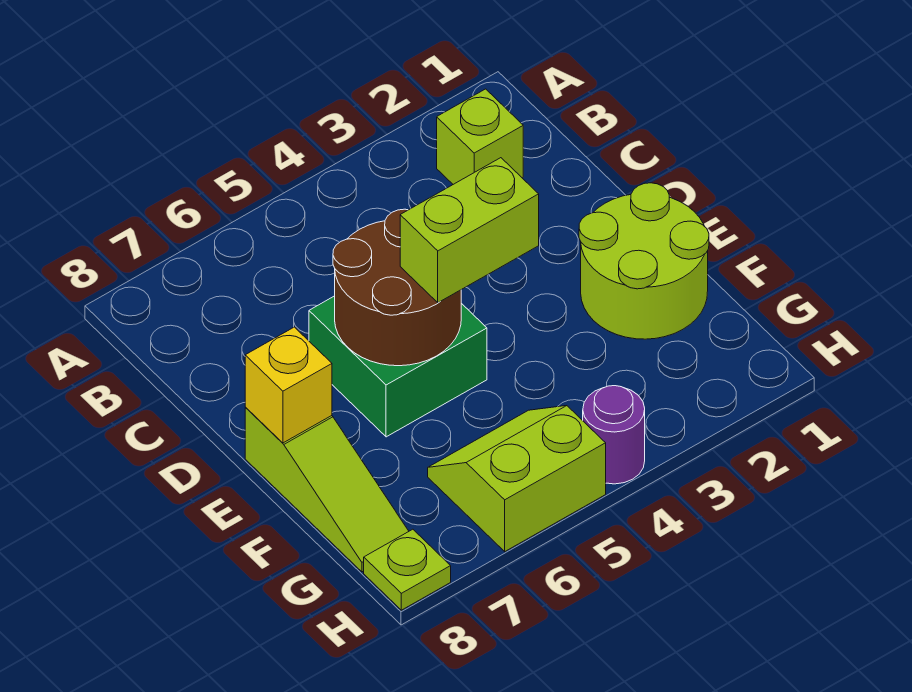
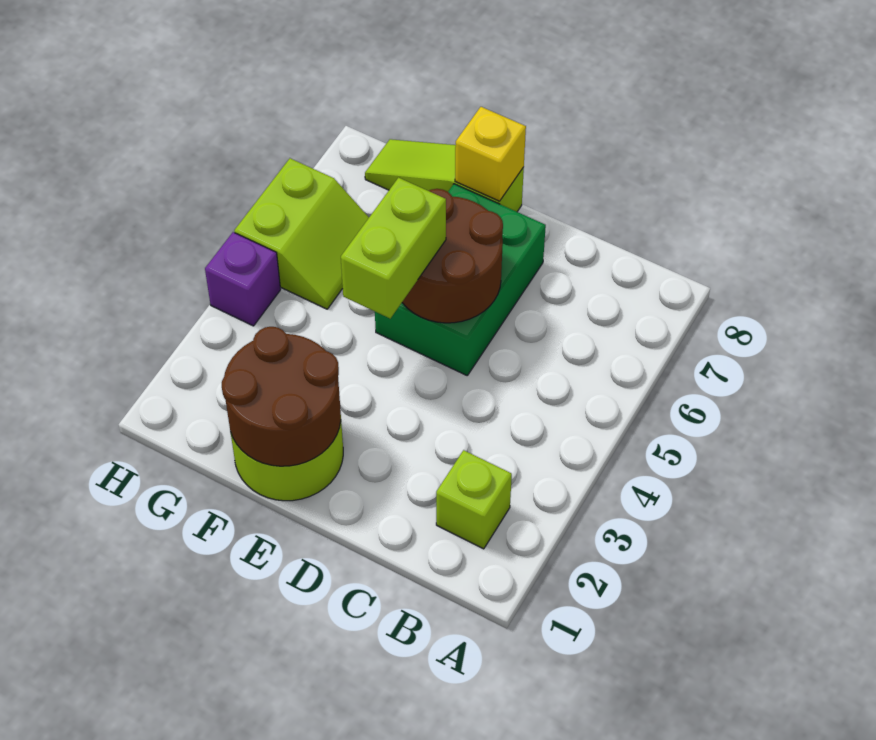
green 2x2 brick [309,296,487,437] -> green 2x3 brick [375,184,546,375]
none -> brown 2x2 round brick [222,327,341,466]
purple 1x1 round brick [583,386,645,484] -> purple 1x1 brick [205,232,281,326]
lime 1x1 plate [364,529,451,610] -> none

